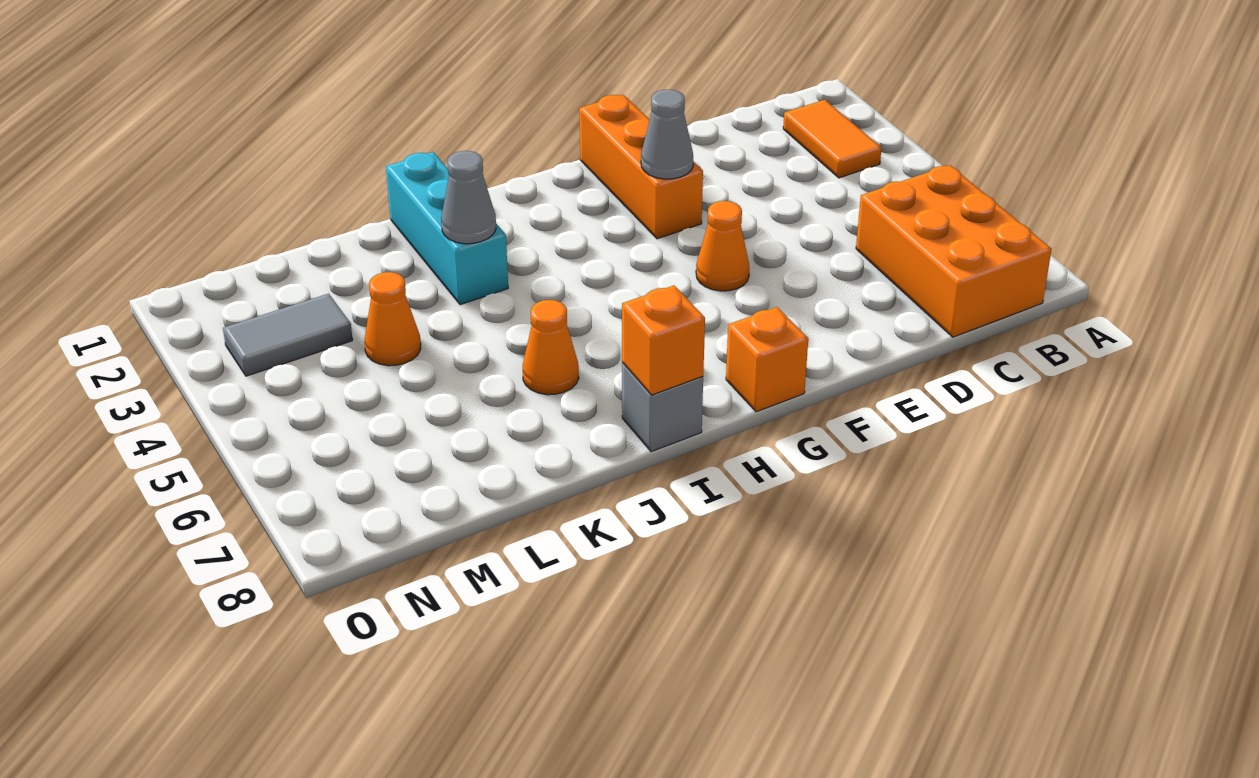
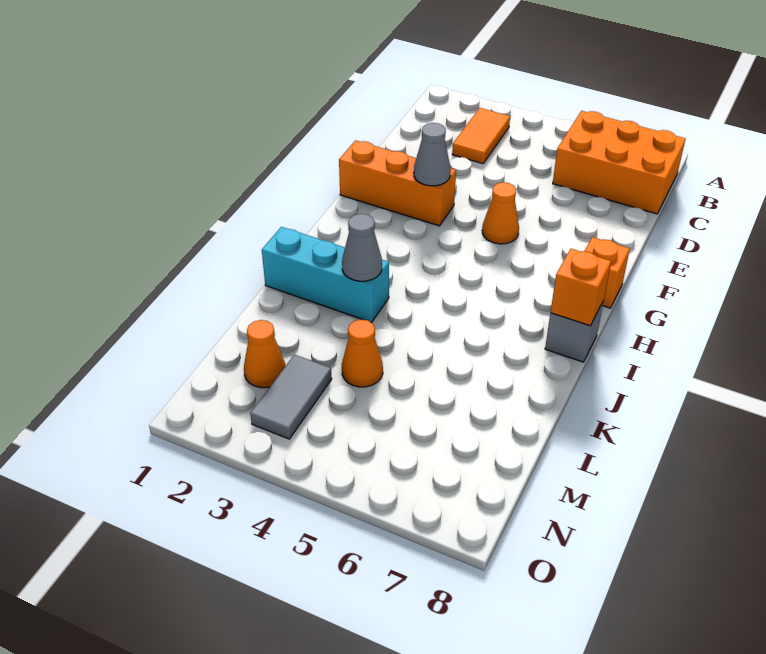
orange 1x2 tile [783,100,882,178] -> orange 1x2 tile turned to [452,108,510,164]
orange 1x1 cone [523,300,579,395] -> orange 1x1 cone moved to [244,320,285,388]

